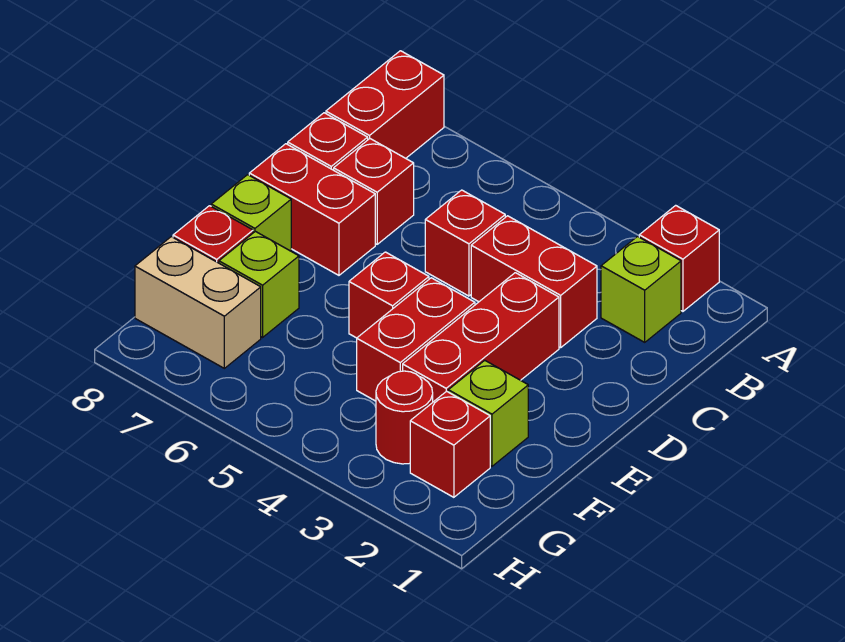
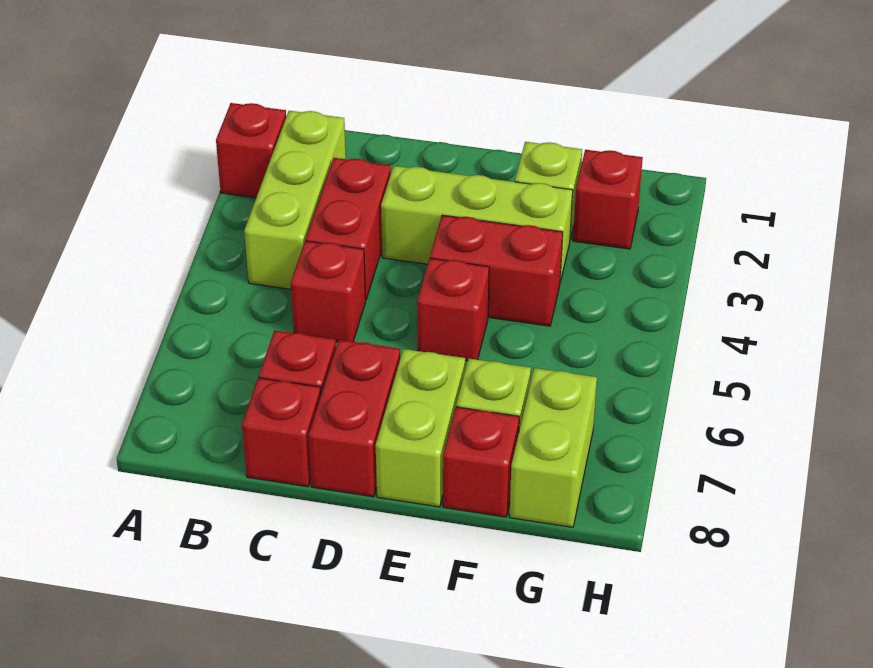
red 1x2 brick [326,51,444,158] -> none
lime 1x1 brick [601,237,681,342] -> lime 1x3 brick [244,111,346,289]
red 1x3 brick [403,273,559,402] -> lime 1x3 brick [381,166,573,282]
lime 1x1 brick [211,175,291,251] -> lime 1x2 brick [376,349,465,507]
red 1x1 round brick [376,371,433,464] -> none
tan 1x2 brick [135,237,261,368] -> lime 1x2 brick [510,368,597,527]

